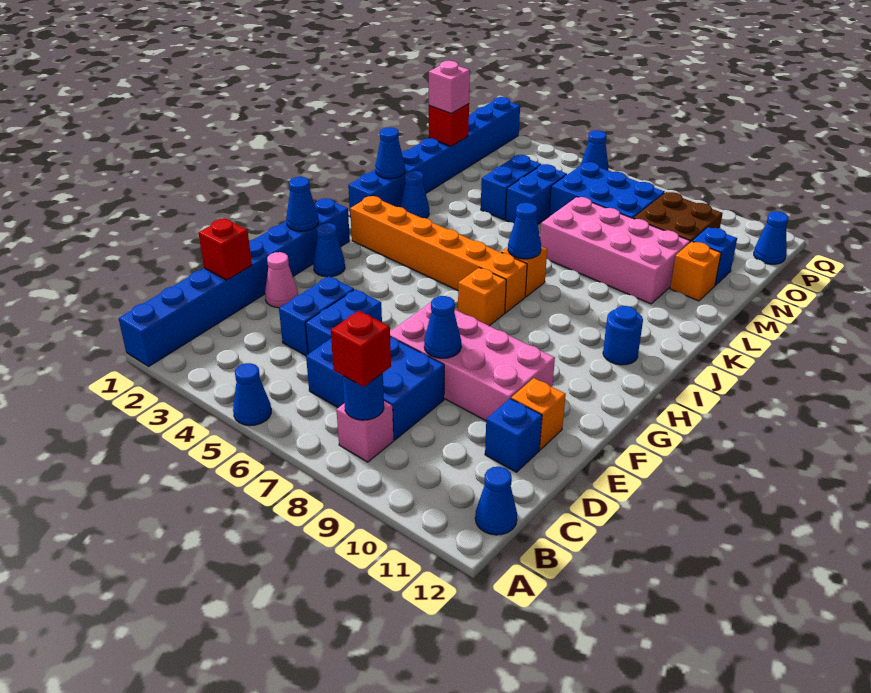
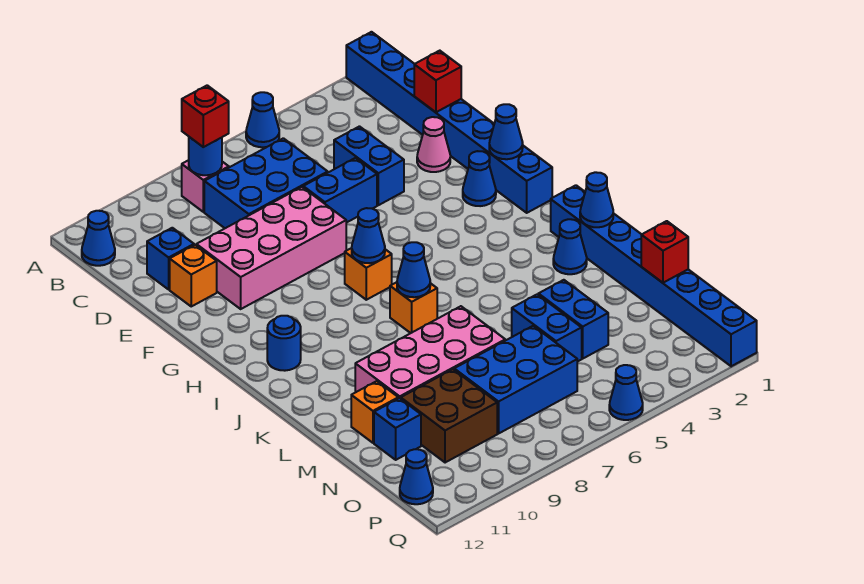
blue 1x2 brick [306,289,382,354] -> blue 1x2 brick turned to [303,158,377,223]
blue 1x1 cone [424,296,461,358] -> blue 1x1 cone moved to [352,208,385,263]
orange 1x6 brick [350,196,527,313] -> none
pink 1x1 brick [429,61,470,113] -> none

